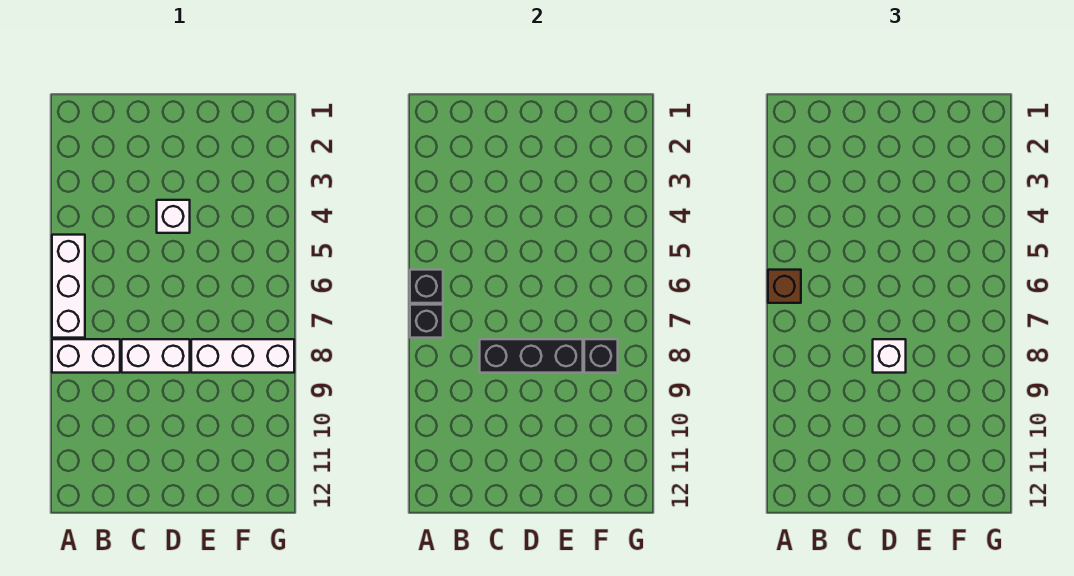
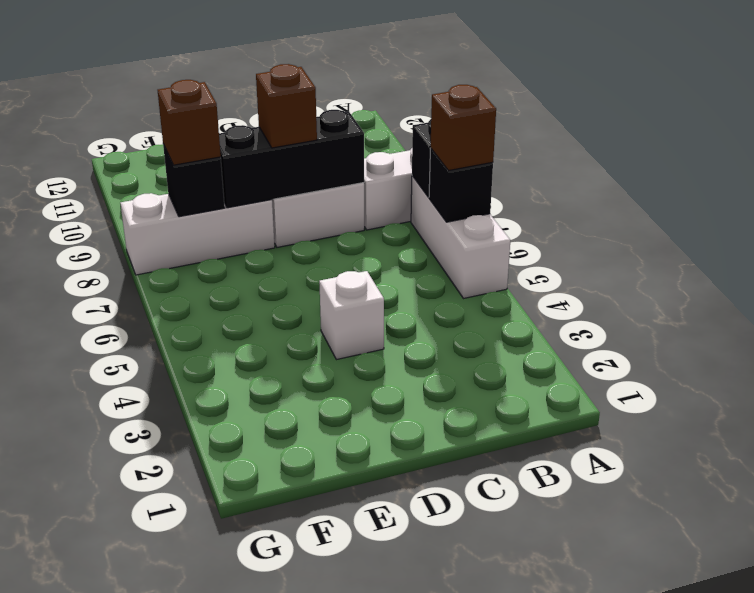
white 1x1 brick [873,339,906,373] -> brown 1x1 brick [256,64,317,148]
none -> brown 1x1 brick [158,80,221,165]

